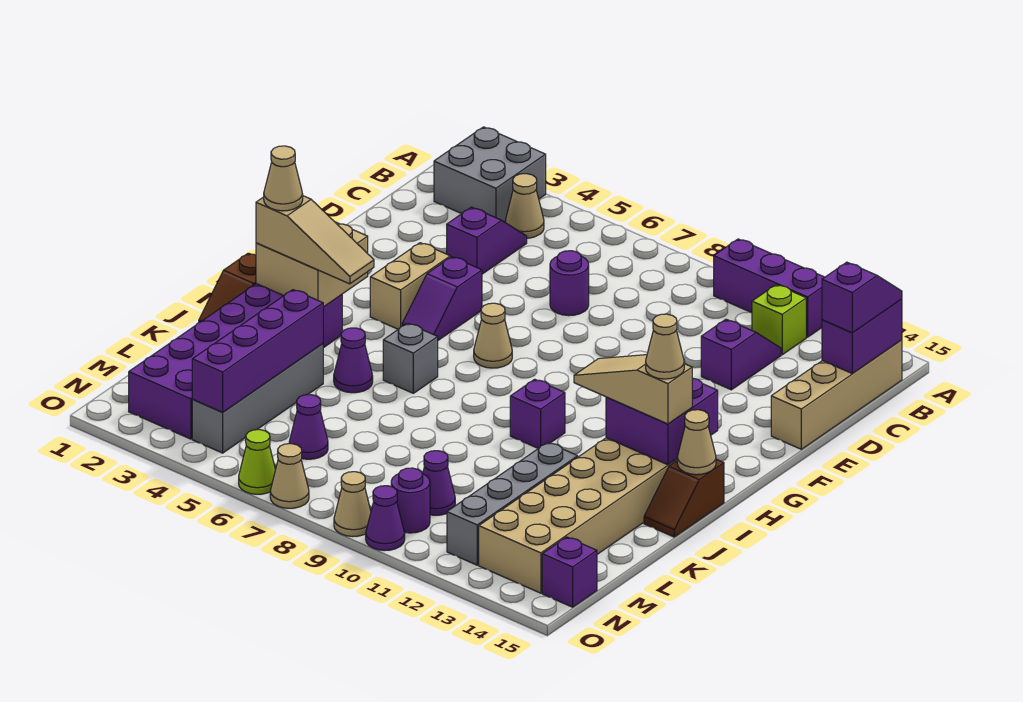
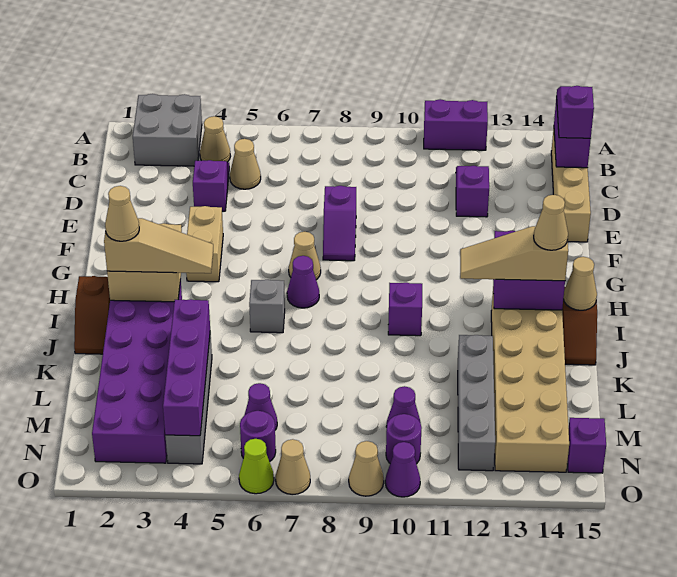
purple 1x3 brick [714,239,825,337] -> purple 1x2 brick [424,99,488,150]
lime 1x1 brick [752,285,806,355] -> none
none -> tan 1x1 cone [230,139,261,189]
purple 1x1 round brick [550,251,589,316] -> purple 1x1 round brick moved to [240,411,276,462]
purple 1x2 slope [402,257,482,340] -> purple 1x2 slope moved to [323,186,356,261]
purple 1x1 cone [334,328,373,393] -> purple 1x1 cone moved to [287,256,319,308]

